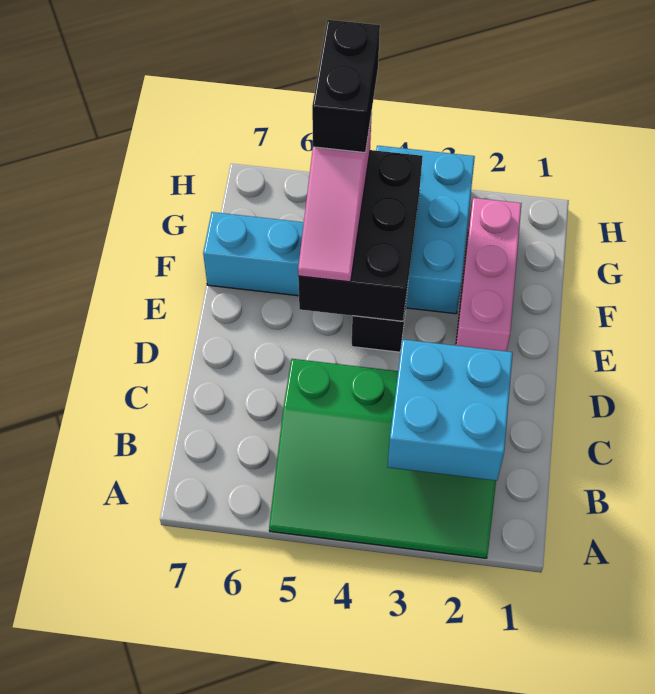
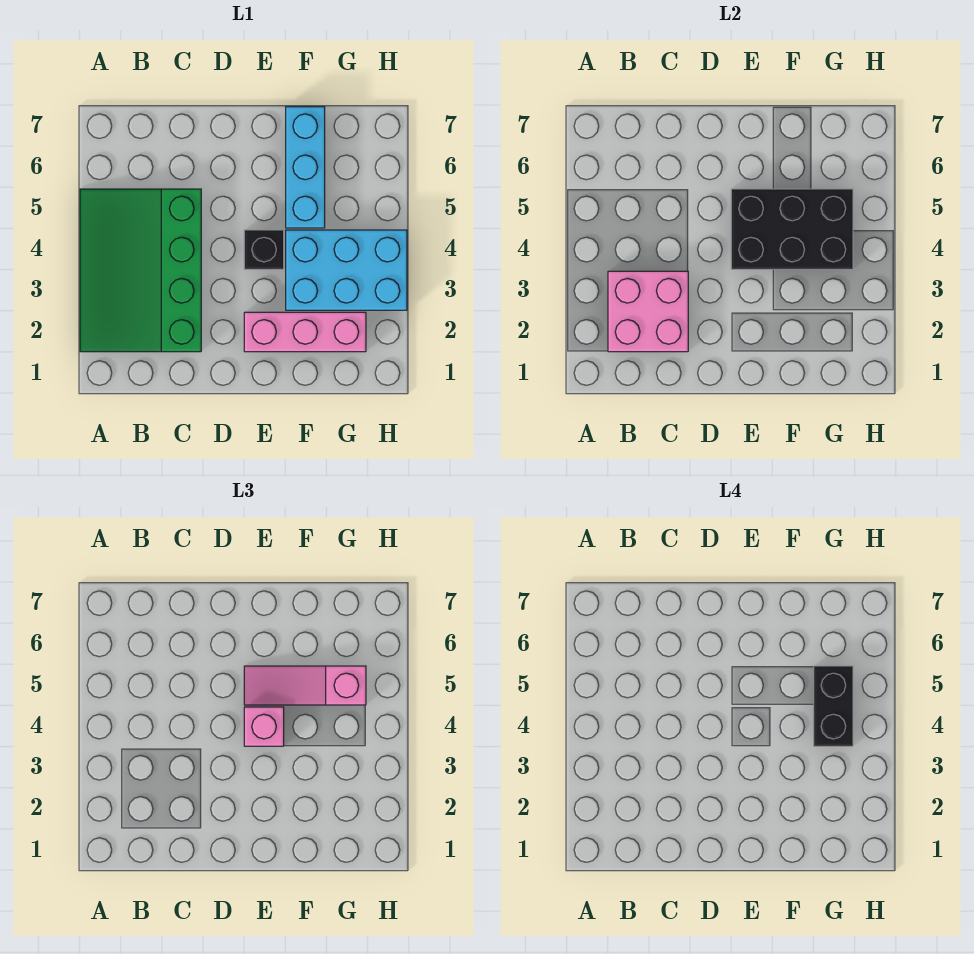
cyan 2x2 brick [388,340,513,481] -> pink 2x2 brick [608,271,688,352]
none -> pink 1x1 brick [244,707,284,746]
black 1x2 brick [312,20,380,153] -> black 1x2 brick turned to [814,666,853,746]

